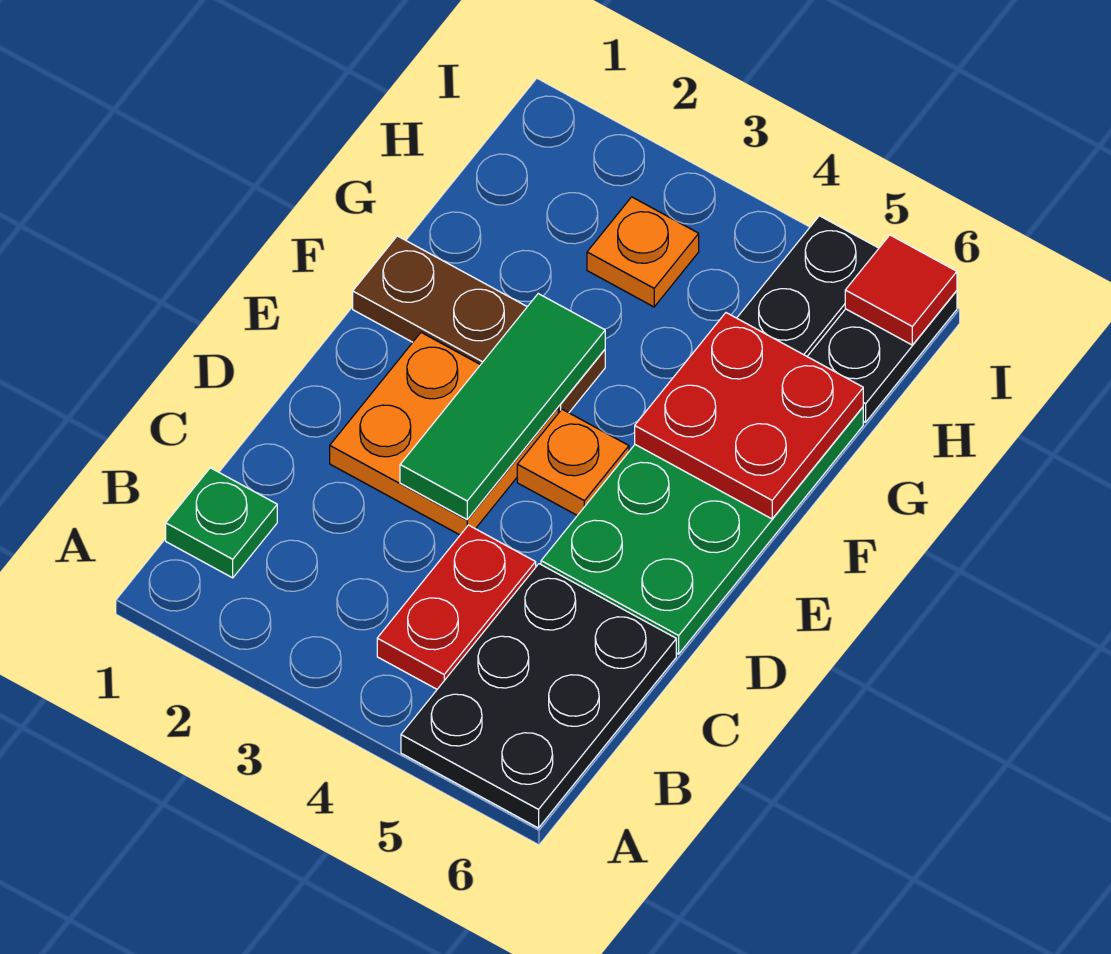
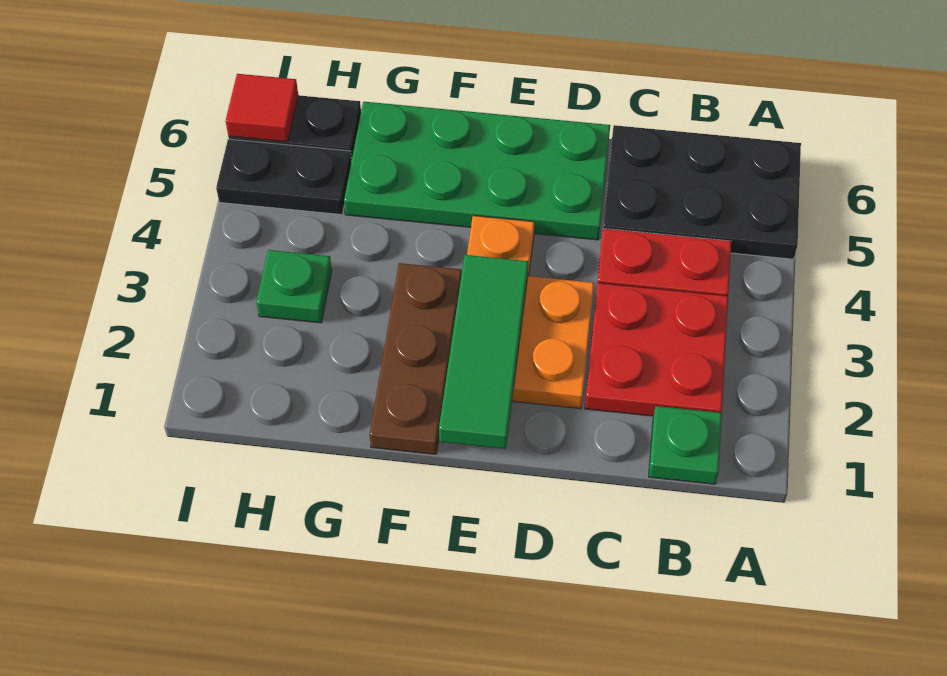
green 1x3 tile [400,294,605,519] -> green 1x3 tile turned to [439,255,528,449]
red 2x2 plate [635,313,863,519] -> red 2x2 plate moved to [585,283,728,416]
orange 1x1 plate [587,197,699,307] -> green 1x1 plate [256,250,332,323]

